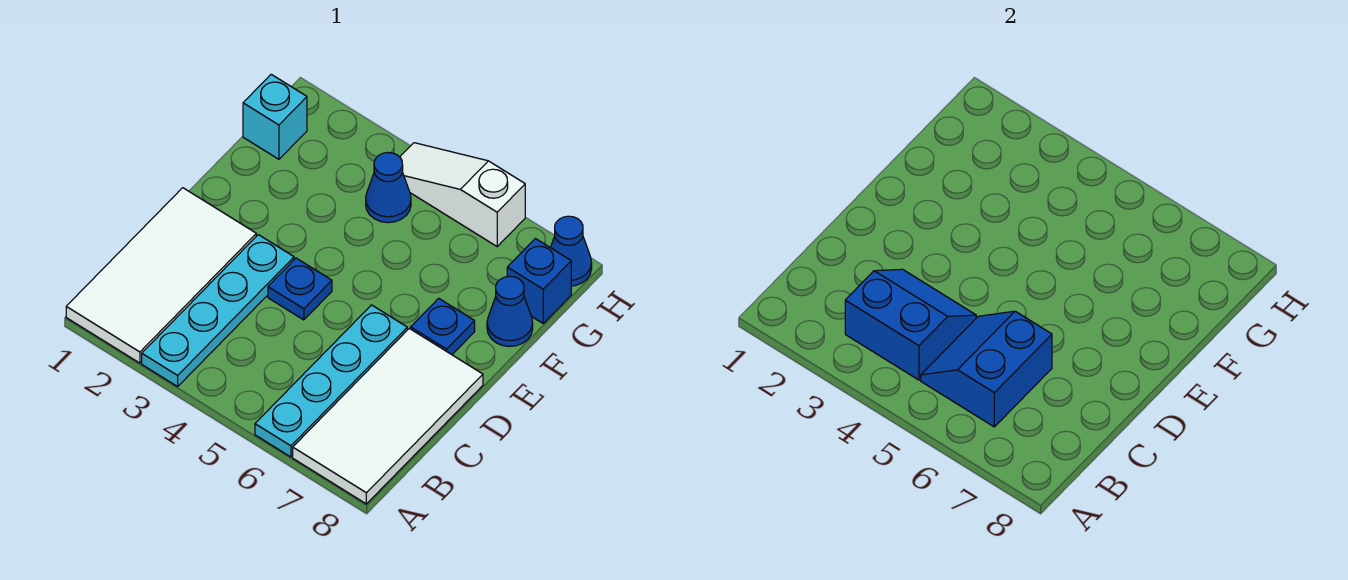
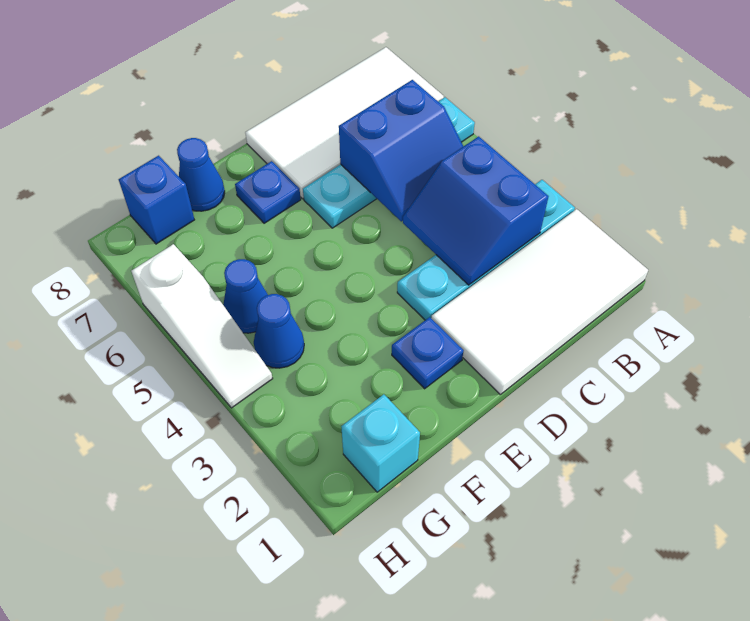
blue 1x1 plate [268,258,332,320] -> blue 1x1 plate moved to [392,317,464,389]
blue 1x1 cone [551,216,592,286] -> blue 1x1 cone moved to [223,259,268,333]

